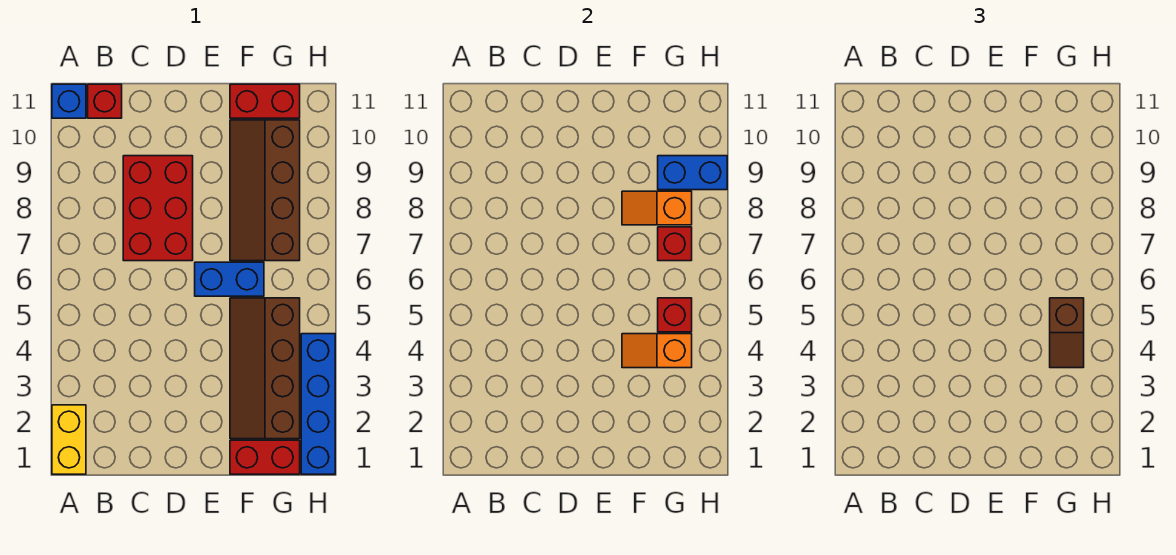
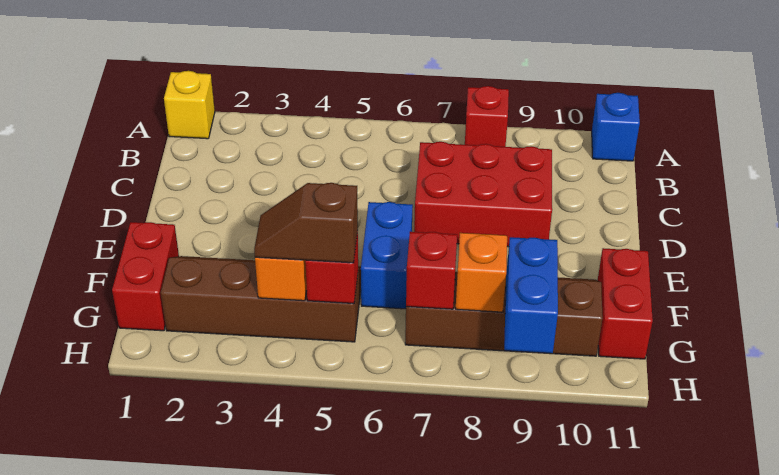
yellow 1x2 brick [52,405,86,474] -> yellow 1x1 brick [164,71,215,139]
red 1x1 brick [88,84,122,118] -> red 1x1 brick moved to [465,86,509,147]
blue 1x4 brick [301,334,335,474] -> none

